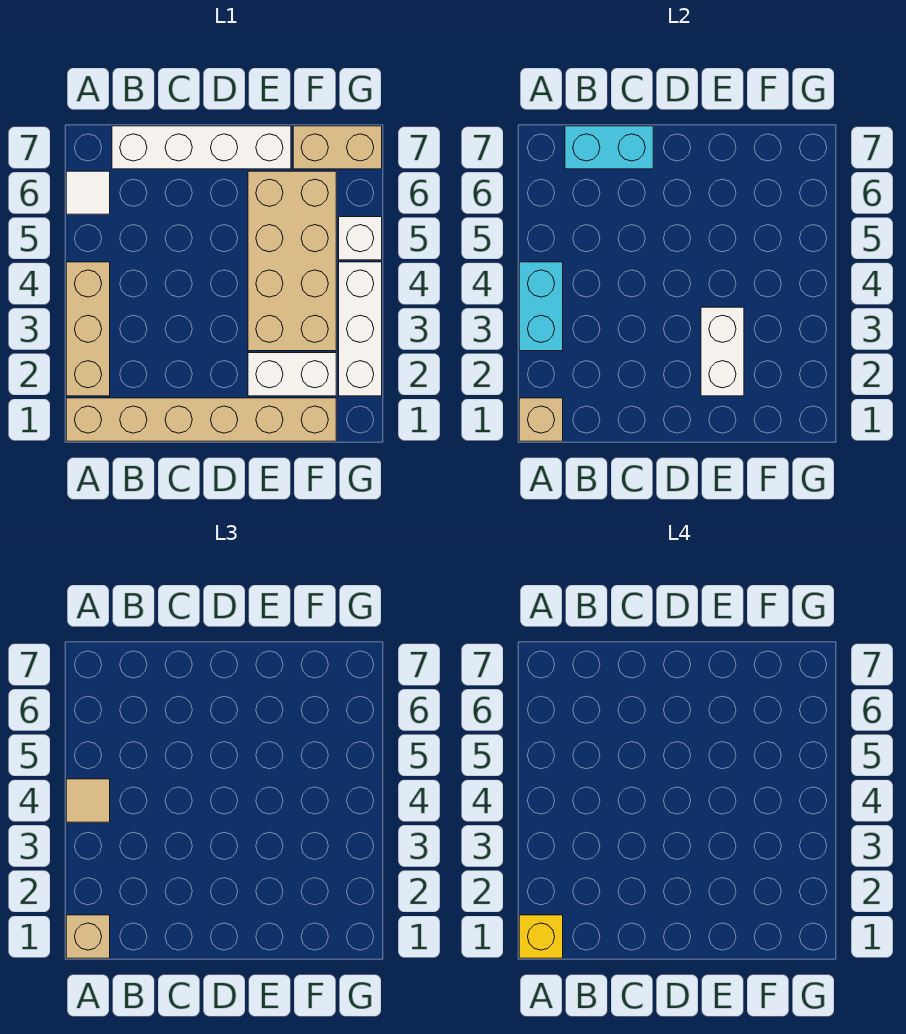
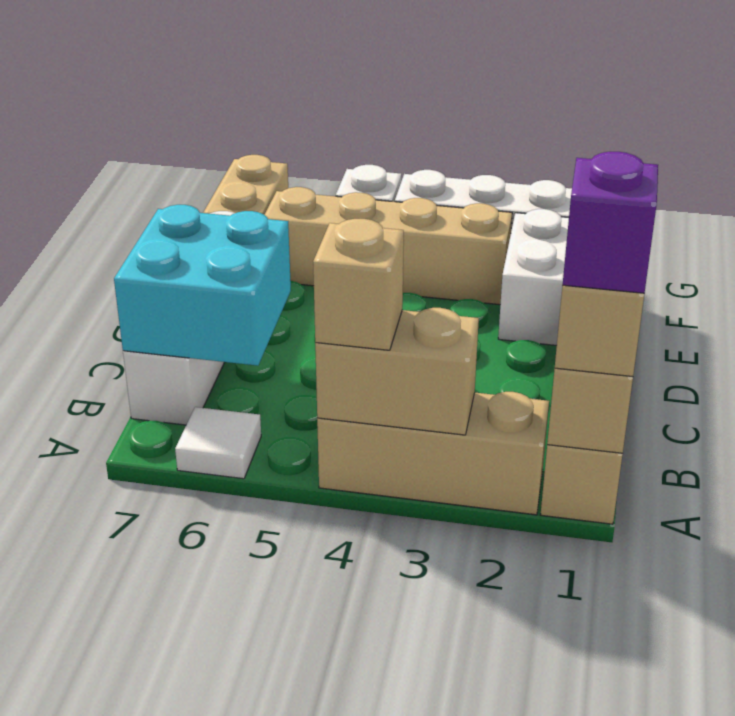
yellow 1x1 brick [519,915,563,958] -> purple 1x1 brick [563,152,658,293]
cyan 1x2 brick [519,262,563,351] -> tan 1x2 brick [315,308,479,435]
tan 1x1 tile [66,779,110,822] -> tan 1x1 brick [313,219,404,350]
cyan 1x2 brick [565,126,653,169] -> cyan 2x2 brick [114,205,291,366]
white 1x2 brick [701,307,744,396] -> none
tan 2x4 brick [248,171,336,351] -> tan 1x4 brick [265,187,512,305]

